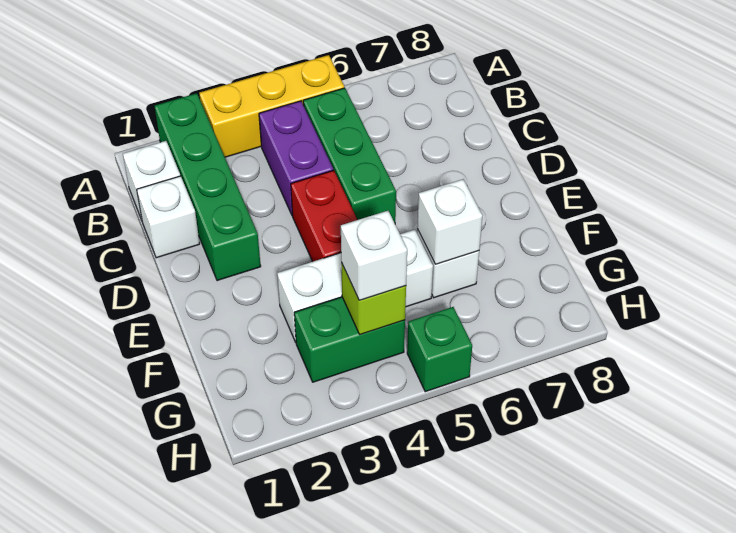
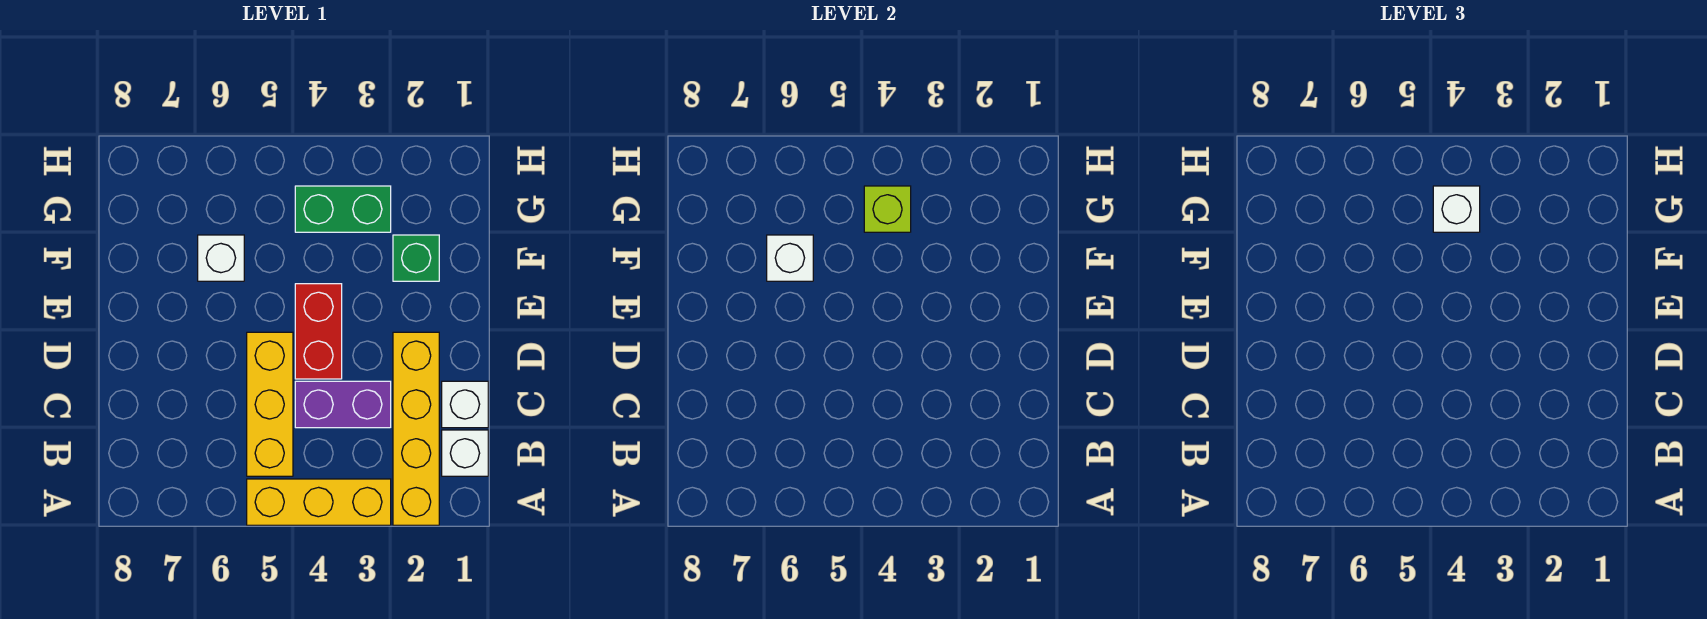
green 1x4 brick [155,93,261,281] -> yellow 1x4 brick [393,332,439,525]
purple 1x2 brick [259,101,333,216] -> purple 1x2 brick turned to [295,381,391,428]
green 1x3 brick [303,88,396,223] -> yellow 1x3 brick [247,332,293,476]
white 1x3 brick [277,230,433,342] -> none
green 1x1 brick [407,307,472,392] -> green 1x1 brick moved to [393,235,439,281]

